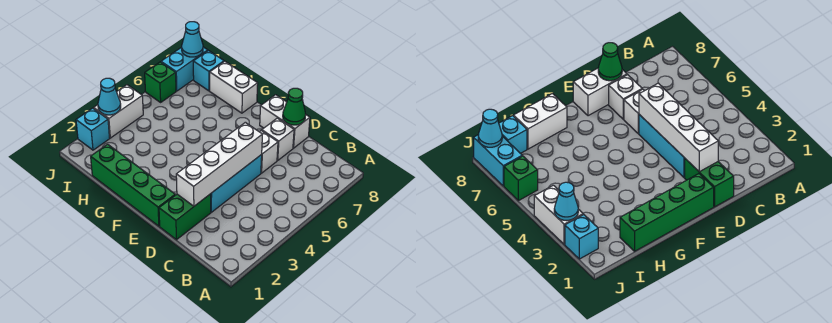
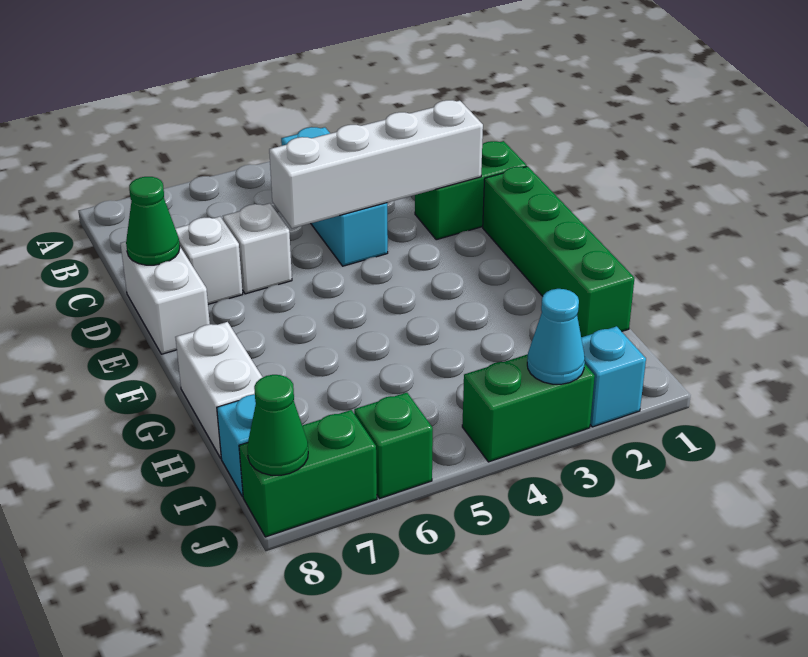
cyan 1x3 brick [211,155,262,212] -> cyan 1x3 brick turned to [281,127,388,266]
white 1x2 brick [94,85,143,138] -> green 1x2 brick [462,354,595,462]
cyan 1x2 brick [161,47,208,91] -> green 1x2 brick [239,410,377,537]
cyan 1x1 cone [182,22,203,57] -> green 1x1 cone [247,375,308,475]

